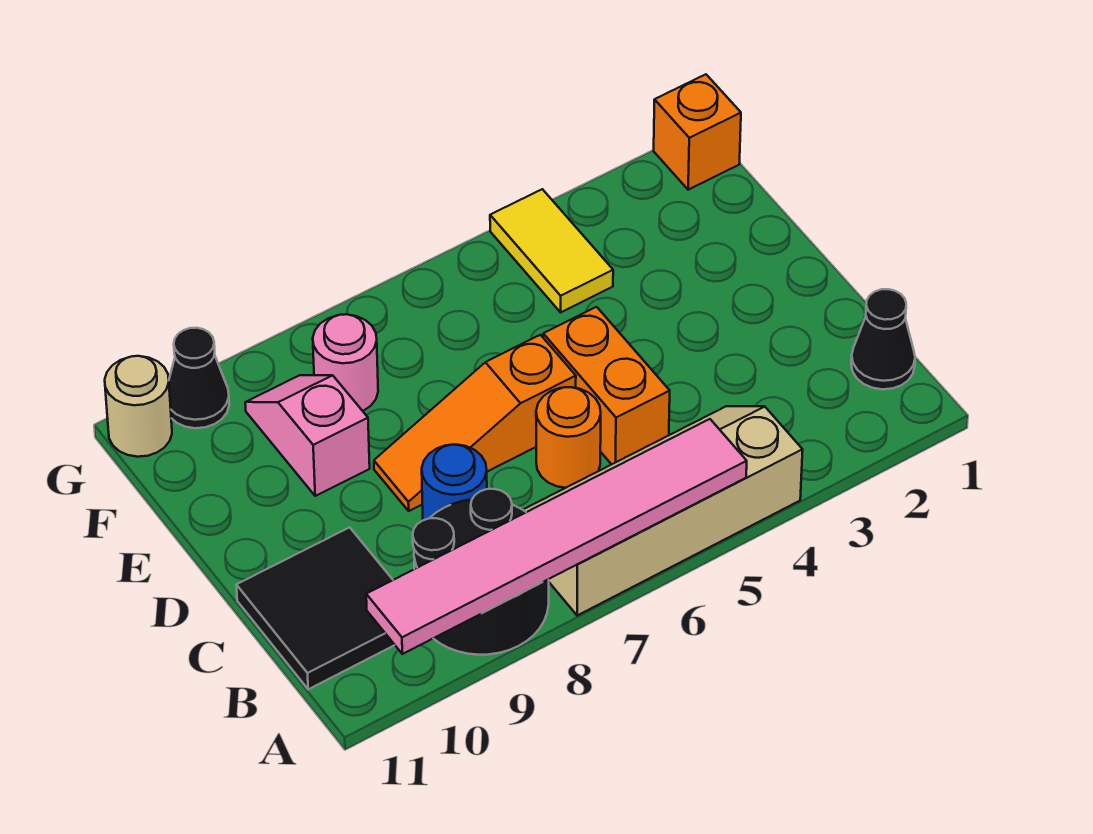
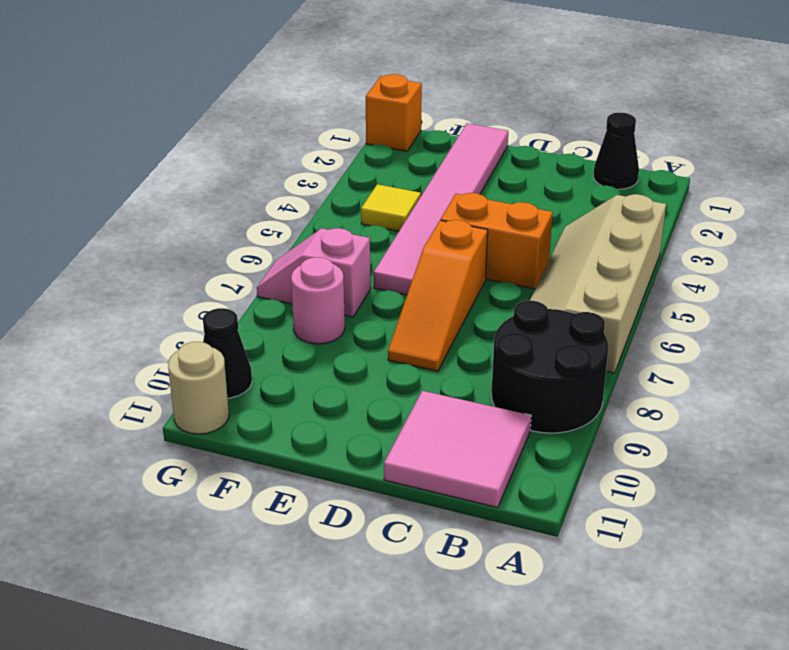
pink 1x6 tile [366,419,747,654] -> pink 1x6 tile moved to [374,123,508,295]
black 2x2 tile [236,527,394,689] -> pink 2x2 tile [384,391,531,508]
orange 1x1 round brick [536,387,601,488] -> none
blue 1x1 round brick [422,445,487,520] -> none
pink 1x2 slope [245,375,370,496] -> pink 1x2 slope moved to [257,228,371,317]
yellow 1x2 tile [490,189,613,312] -> yellow 1x1 tile [361,184,421,231]

